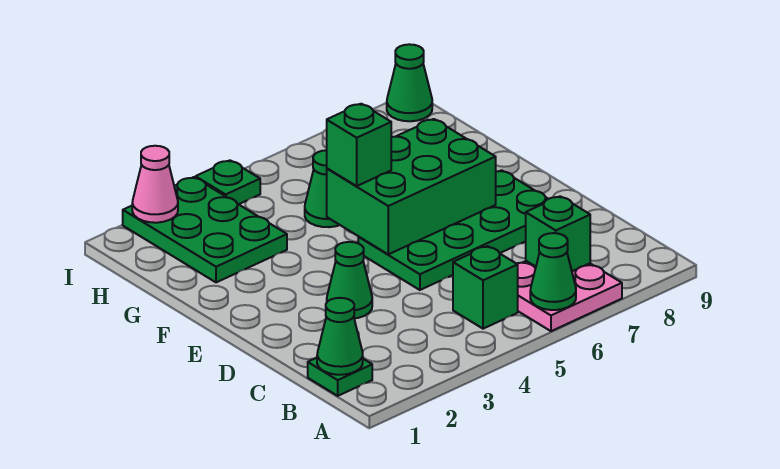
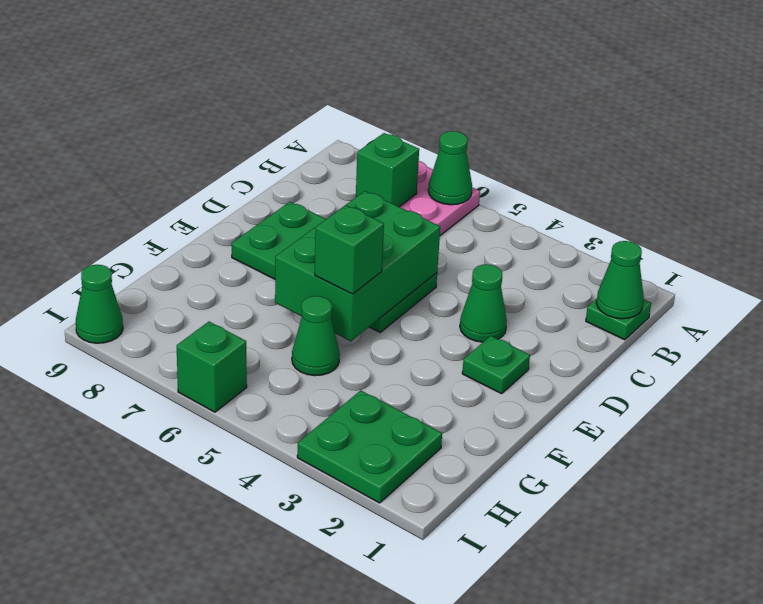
green 1x1 brick [453,246,518,329] -> green 1x1 brick moved to [177,322,247,412]
green 2x3 brick [327,119,496,254] -> green 2x3 brick turned to [275,191,440,341]
green 2x3 plate [123,177,287,282] -> green 2x2 plate [297,391,442,503]
pink 1x1 cone [132,146,178,223] -> none
green 1x1 plate [196,160,260,204] -> green 1x1 plate moved to [462,336,530,394]

